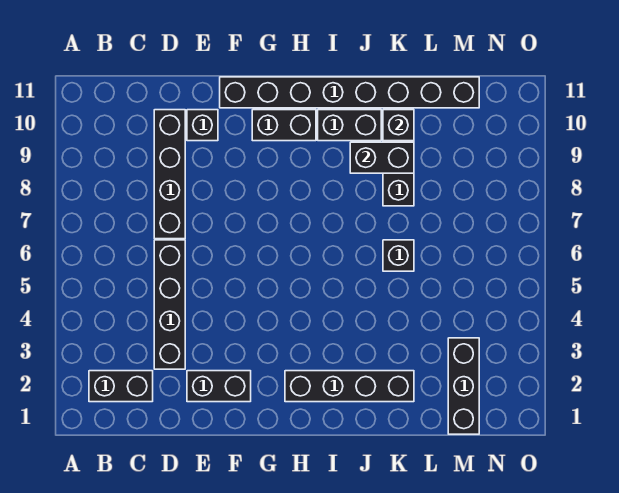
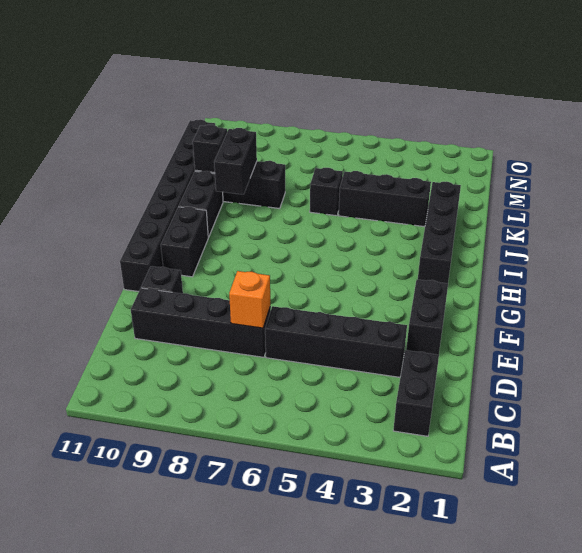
none -> orange 1x1 brick [229,271,270,328]
black 1x3 brick [448,338,479,434] -> black 1x3 brick moved to [339,171,431,227]

